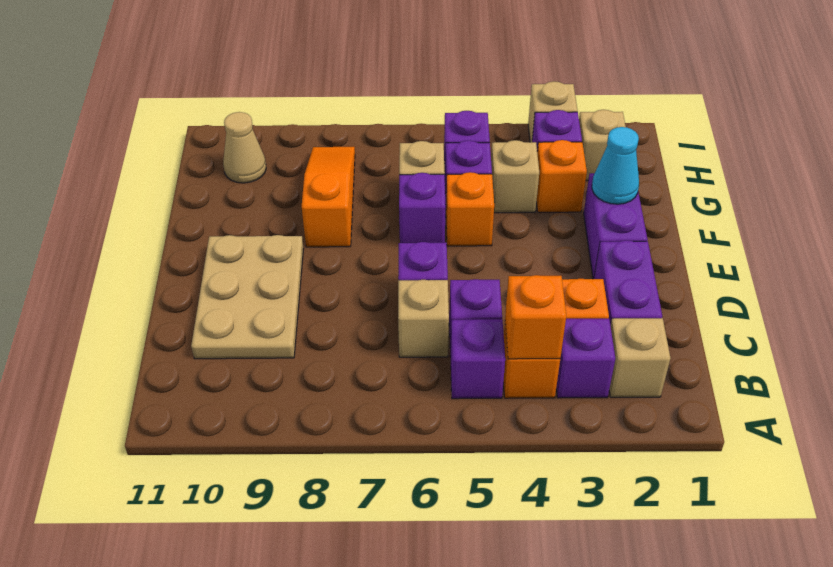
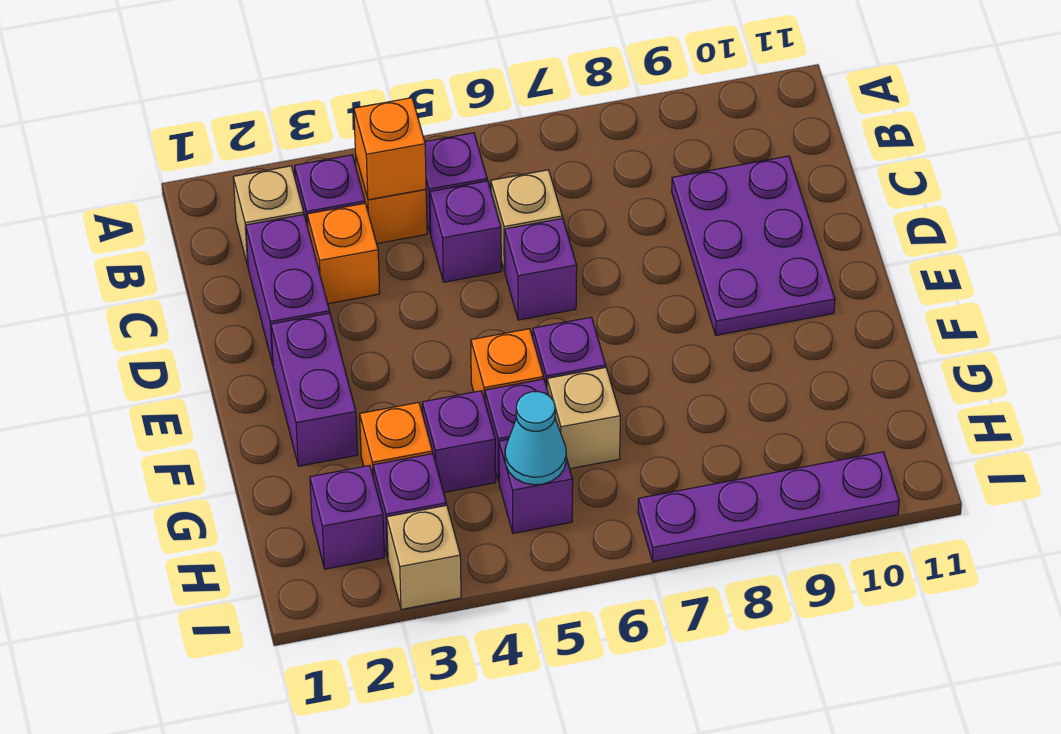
tan 2x3 plate [191,235,304,359] -> purple 2x3 plate [672,156,835,335]
cyan 1x1 cone [592,127,639,204] -> cyan 1x1 cone moved to [505,392,566,485]
orange 1x3 slope [302,147,355,247] -> none
tan 1x1 brick [491,140,539,213] -> purple 1x1 brick [422,391,496,492]
tan 1x1 brick [579,110,626,181] -> purple 1x1 brick [310,465,384,569]
tan 1x1 cone [223,112,266,183] -> none
none -> purple 1x4 plate [638,452,899,561]

